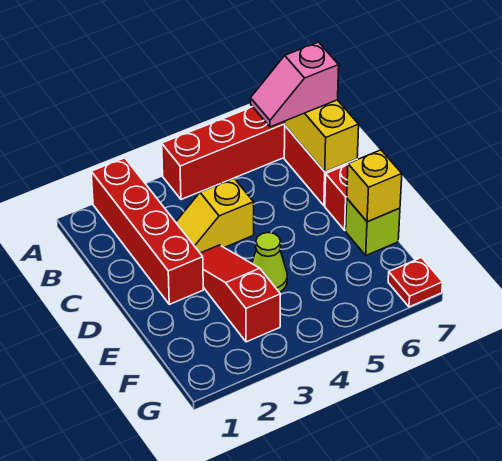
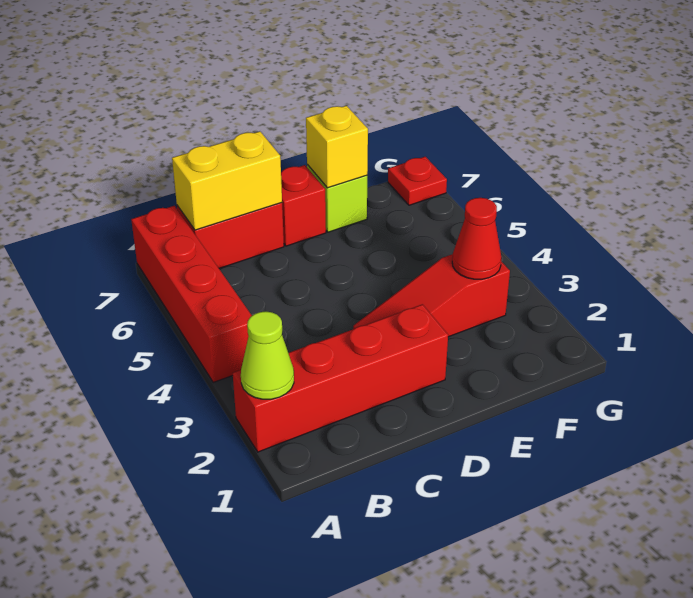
pink 1x2 slope [251,42,339,127] -> none
yellow 1x2 slope [176,178,254,253] -> none
lime 1x1 cone [252,233,287,292] -> lime 1x1 cone moved to [241,311,294,399]
none -> red 1x1 cone [452,198,501,279]

